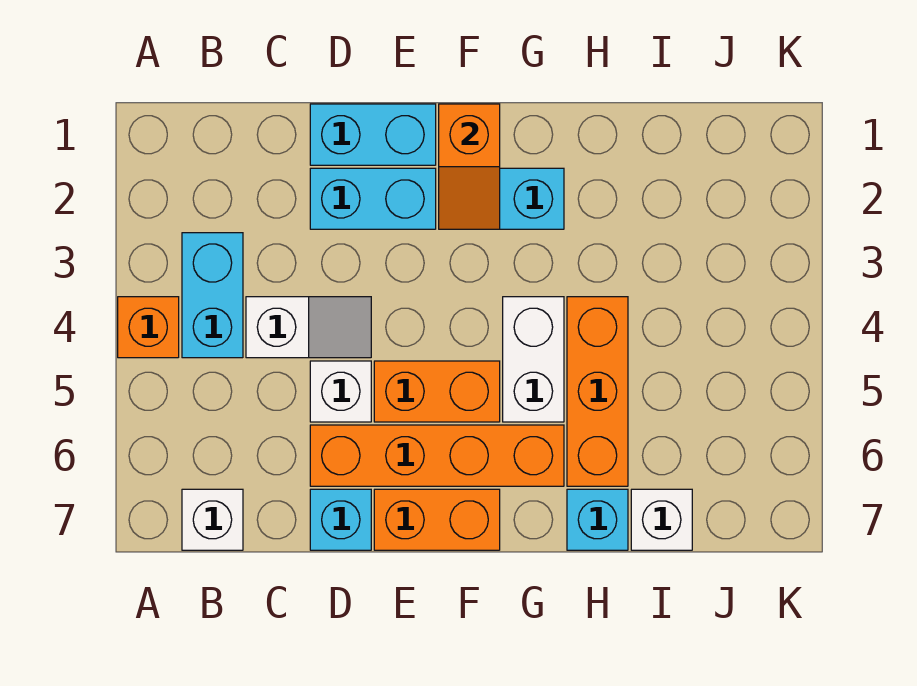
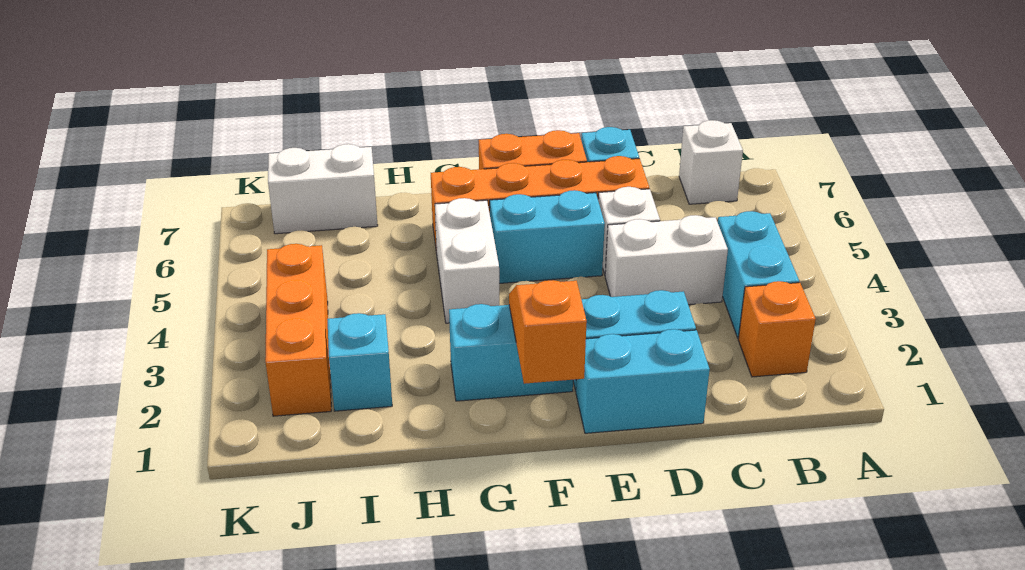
orange 1x1 brick [118,297,179,358] -> orange 1x1 brick moved to [738,281,816,377]
white 1x2 slope [246,297,371,358] -> white 1x2 brick [605,215,728,305]
orange 1x2 brick [374,361,500,422] -> cyan 1x2 brick [490,190,605,283]
orange 1x3 brick [567,297,628,486] -> orange 1x3 brick moved to [265,244,331,416]
cyan 1x1 brick [567,489,628,550] -> cyan 1x1 brick moved to [327,313,392,411]
white 1x1 brick [631,489,692,550] -> white 1x2 brick [268,144,378,234]

